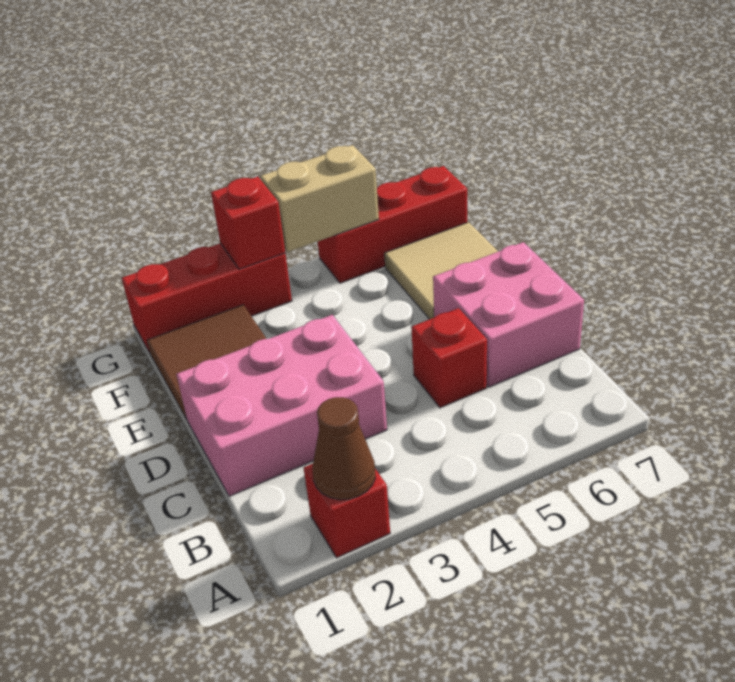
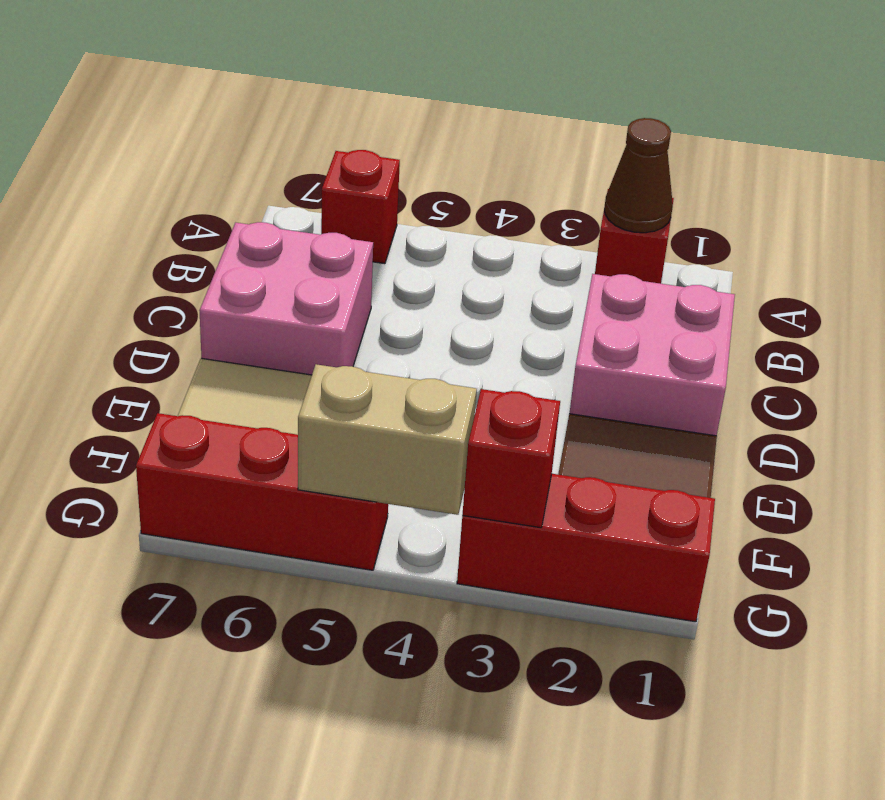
pink 2x3 brick [176,315,387,496] -> pink 2x2 brick [570,274,735,436]
red 1x1 brick [411,308,487,408] -> red 1x1 brick moved to [321,150,400,264]

